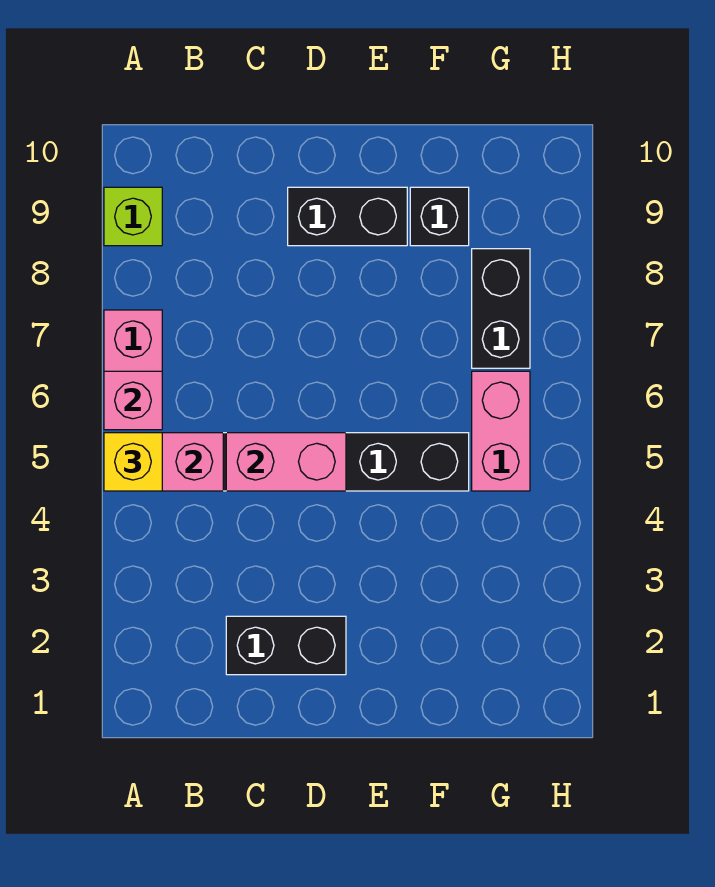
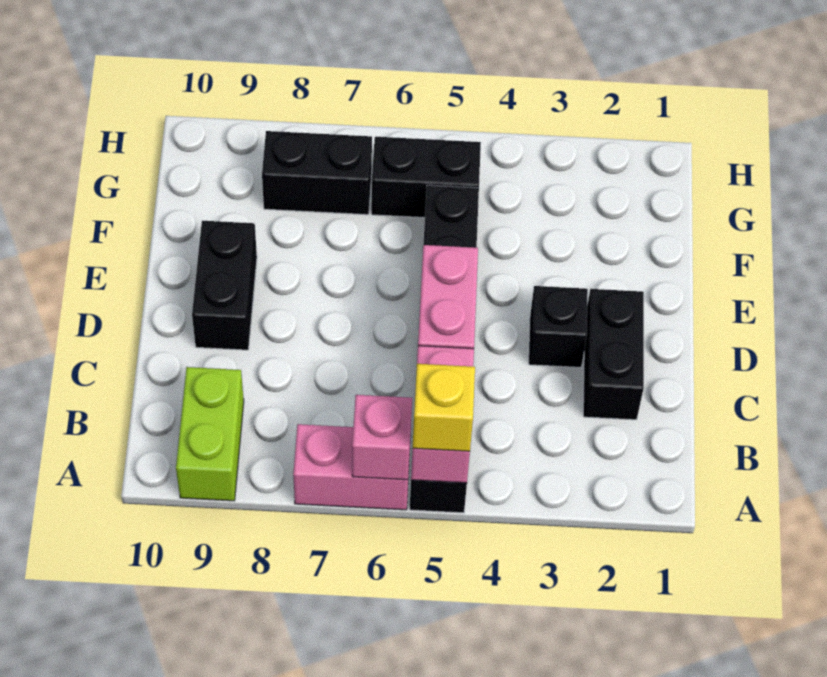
lime 1x1 brick [104,187,162,246] -> lime 1x2 brick [176,367,244,501]
black 1x1 brick [410,187,469,246] -> black 1x1 brick moved to [529,286,588,367]
pink 1x2 brick [472,371,530,491] -> black 1x2 brick [371,137,481,218]

